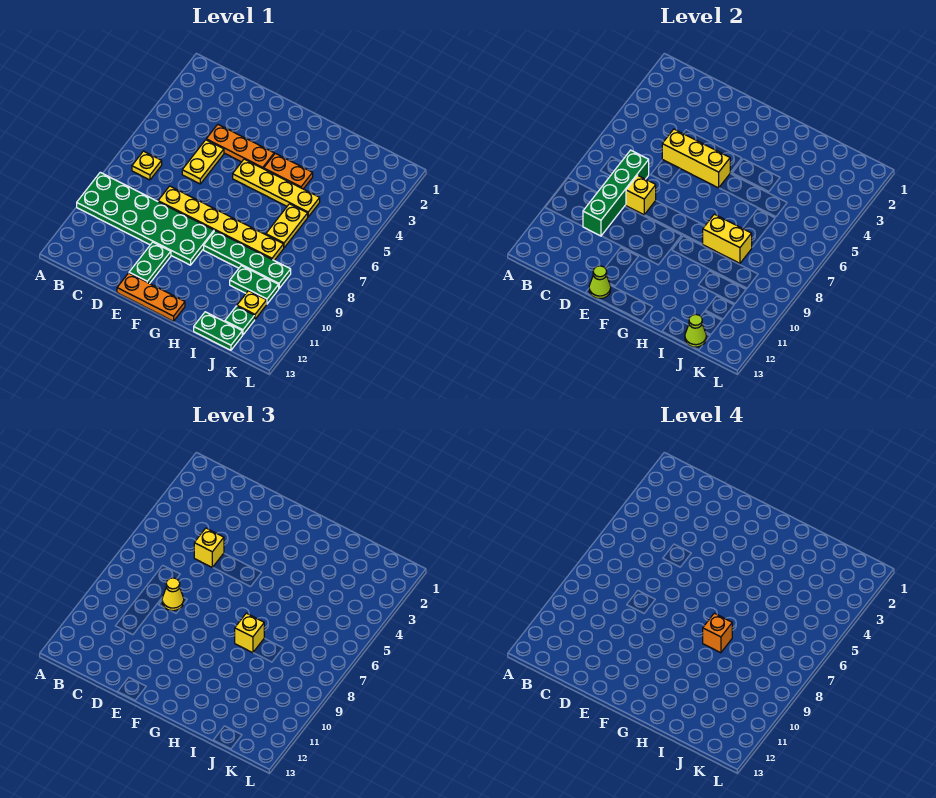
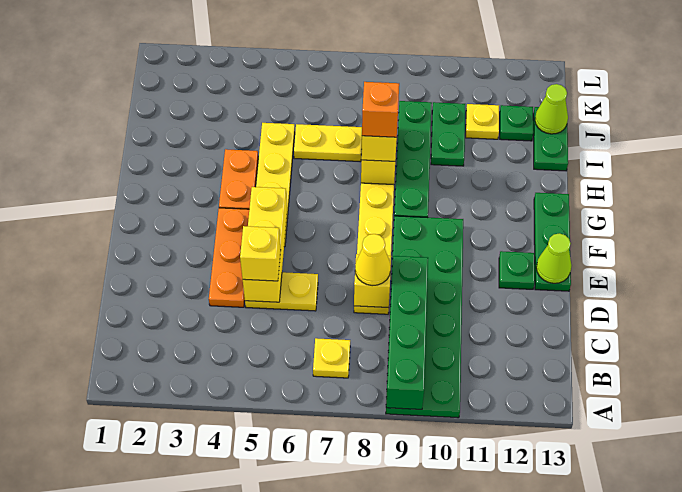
green 1x4 brick [583,150,649,236] -> green 1x4 brick turned to [386,256,428,409]
green 1x2 plate [129,242,171,284] -> green 1x1 plate [499,251,535,289]
orange 1x3 plate [117,273,185,321] -> green 1x3 plate [534,193,571,291]

